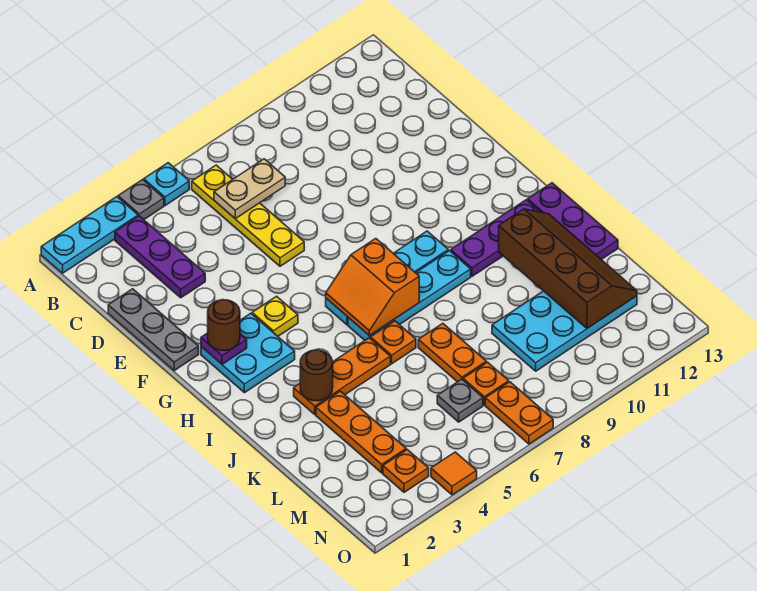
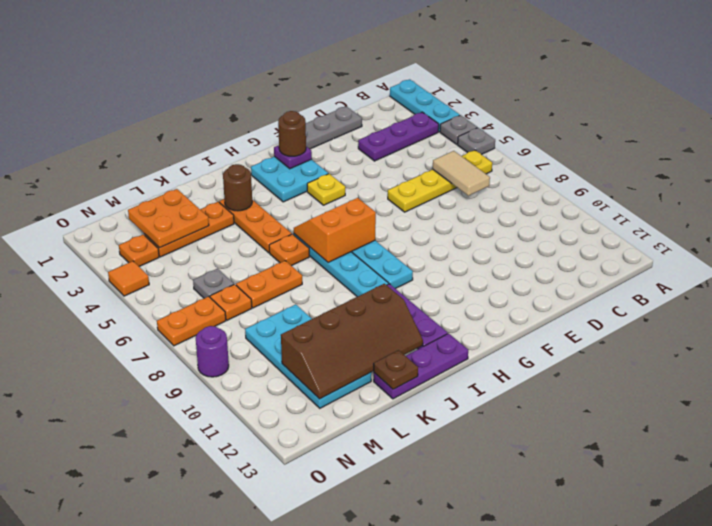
cyan 1x1 plate [144,163,189,206] -> grey 1x1 plate [458,128,495,155]
tan 1x2 plate [214,159,285,219] -> tan 1x2 tile [433,151,490,196]
none -> brown 1x1 plate [374,350,418,389]
none -> orange 2x2 plate [128,189,209,248]
none -> purple 1x1 round brick [196,326,229,377]

